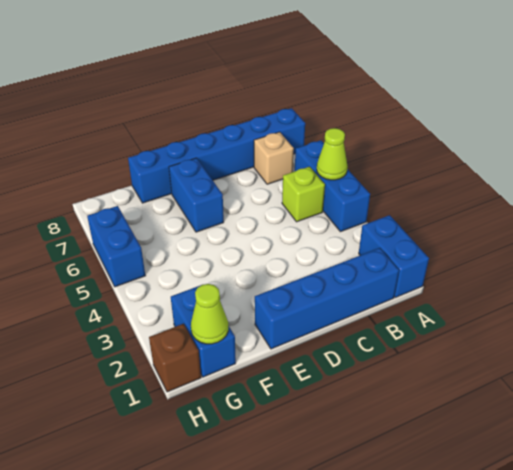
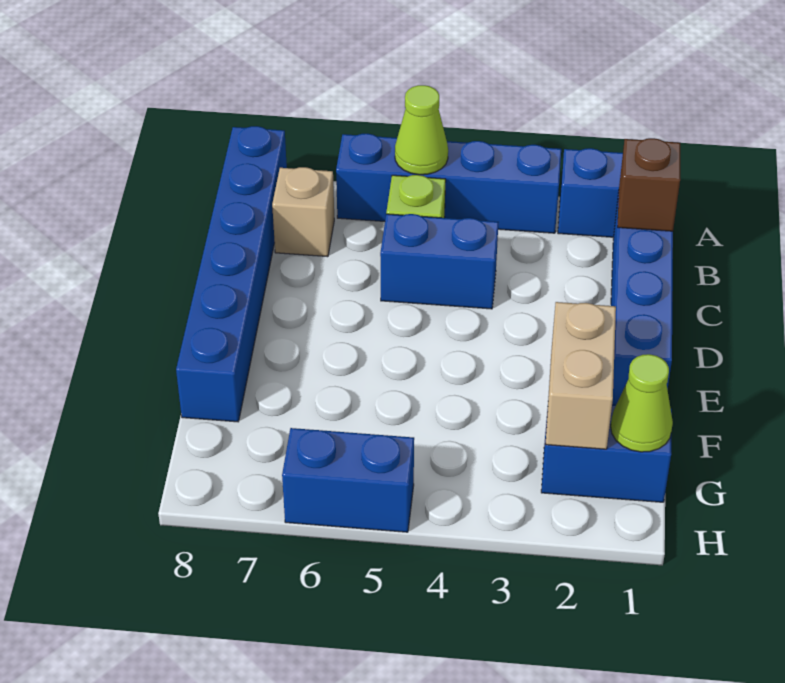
blue 1x3 brick [295,140,370,232] -> blue 1x4 brick [336,134,561,233]
blue 1x2 brick [169,158,224,232] -> blue 1x2 brick moved to [380,214,498,309]
none -> tan 1x2 brick [545,302,616,449]
brown 1x1 brick [149,324,201,392] -> brown 1x1 brick moved to [618,138,680,231]

